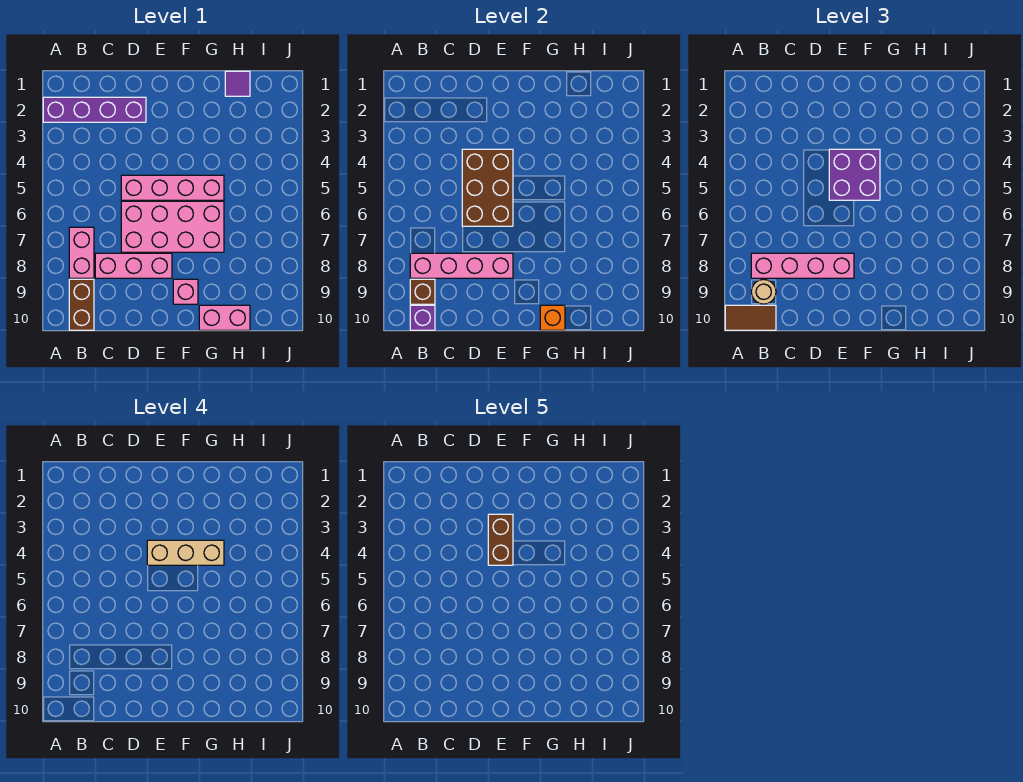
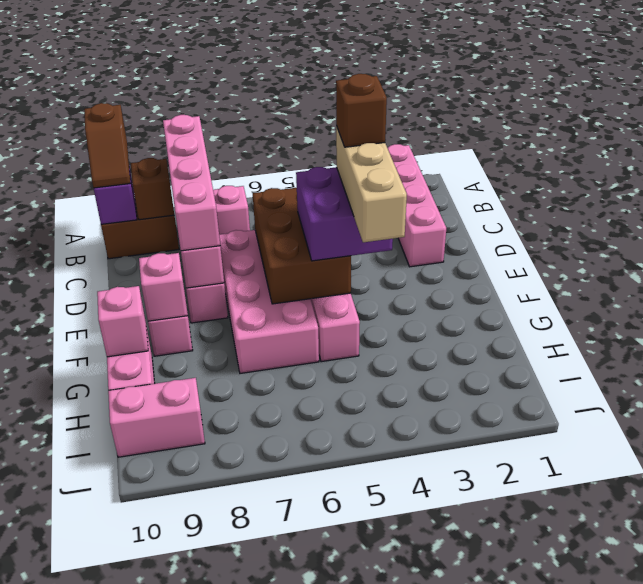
purple 1x4 brick [43,97,146,122] -> pink 1x4 brick [388,144,446,267]
brown 1x2 tile [725,305,776,330] -> brown 1x2 slope [84,103,131,188]
tan 1x1 round brick [751,279,776,304] -> none
brown 2x3 brick [462,149,513,226] -> brown 2x3 brick turned to [253,188,351,304]
brown 1x2 brick [488,514,513,565] -> brown 1x1 brick [336,74,387,147]
none -> pink 1x1 brick [139,253,188,321]
orange 1x1 brick [540,305,565,330] -> pink 1x1 brick [97,286,148,357]
purple 1x1 tile [225,71,250,96] -> none
none -> pink 1x2 brick [108,378,205,457]

